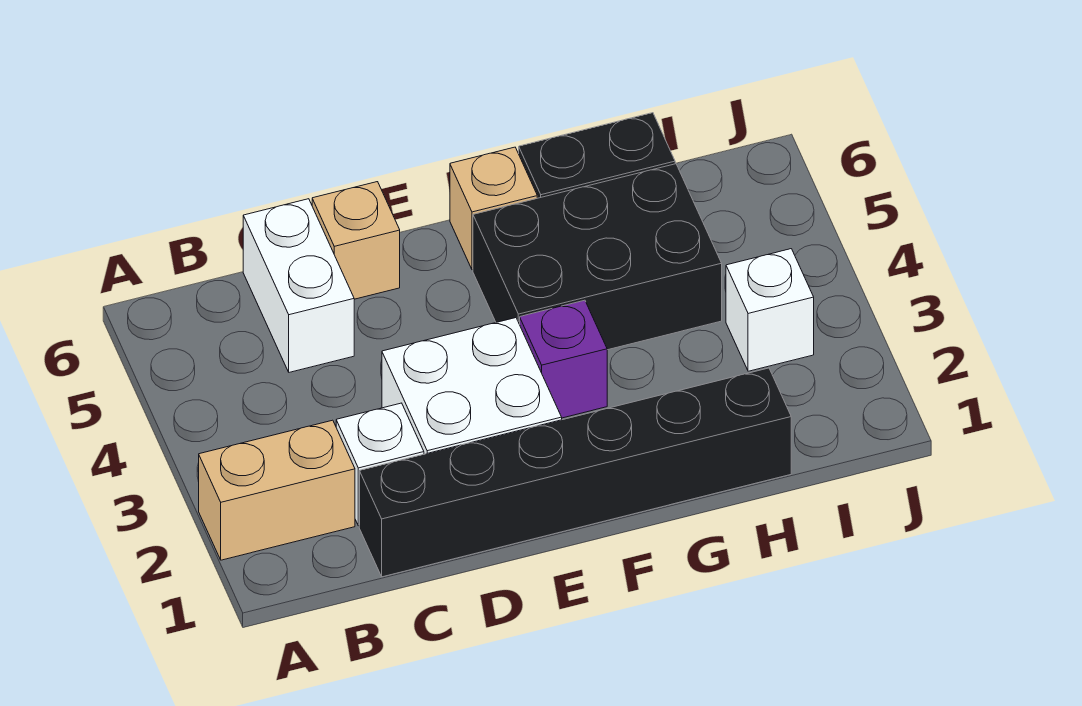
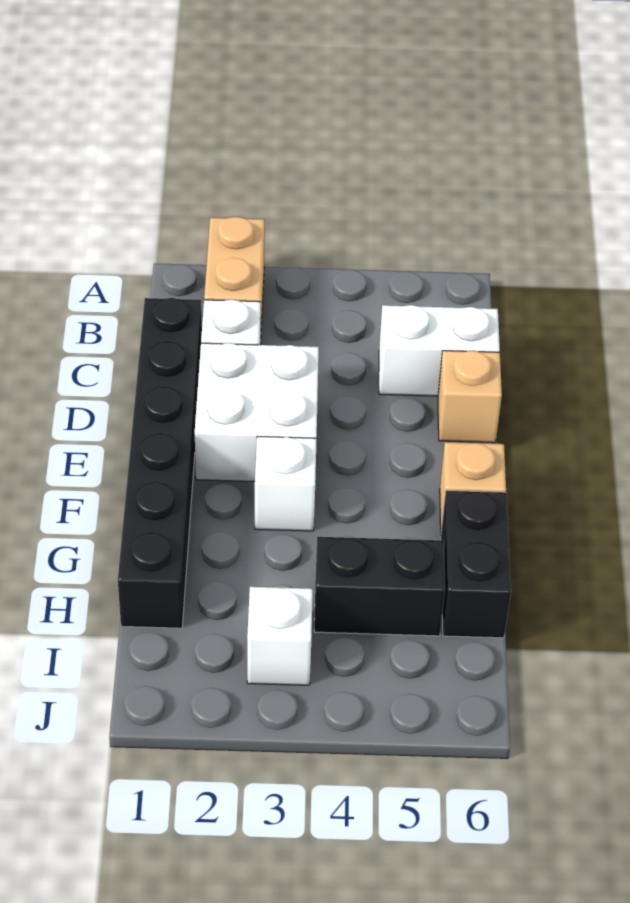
purple 1x1 brick [520,300,607,418] -> white 1x1 brick [255,436,317,531]
black 2x3 brick [473,164,722,350] -> black 1x2 brick [314,537,445,636]

